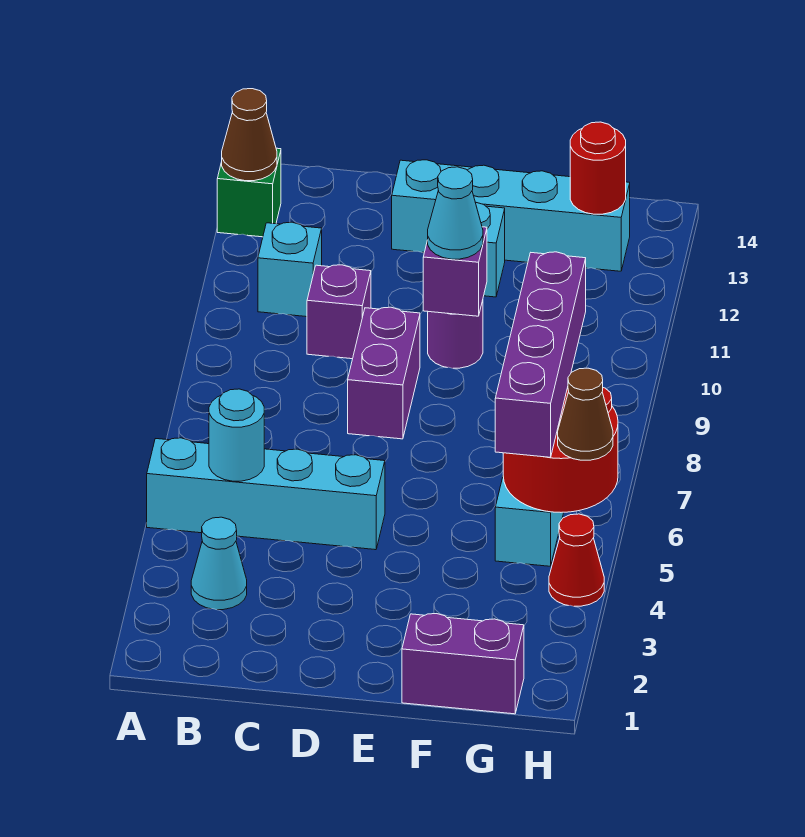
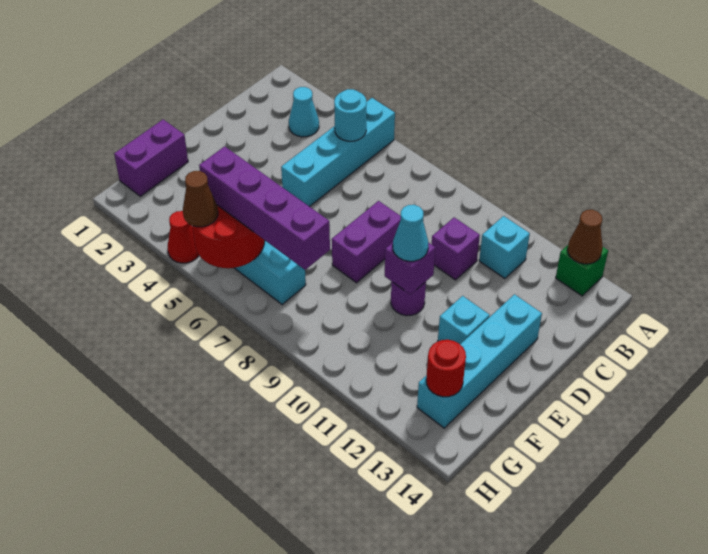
purple 1x2 brick [348,307,420,439] -> purple 1x2 brick turned to [332,201,401,283]

